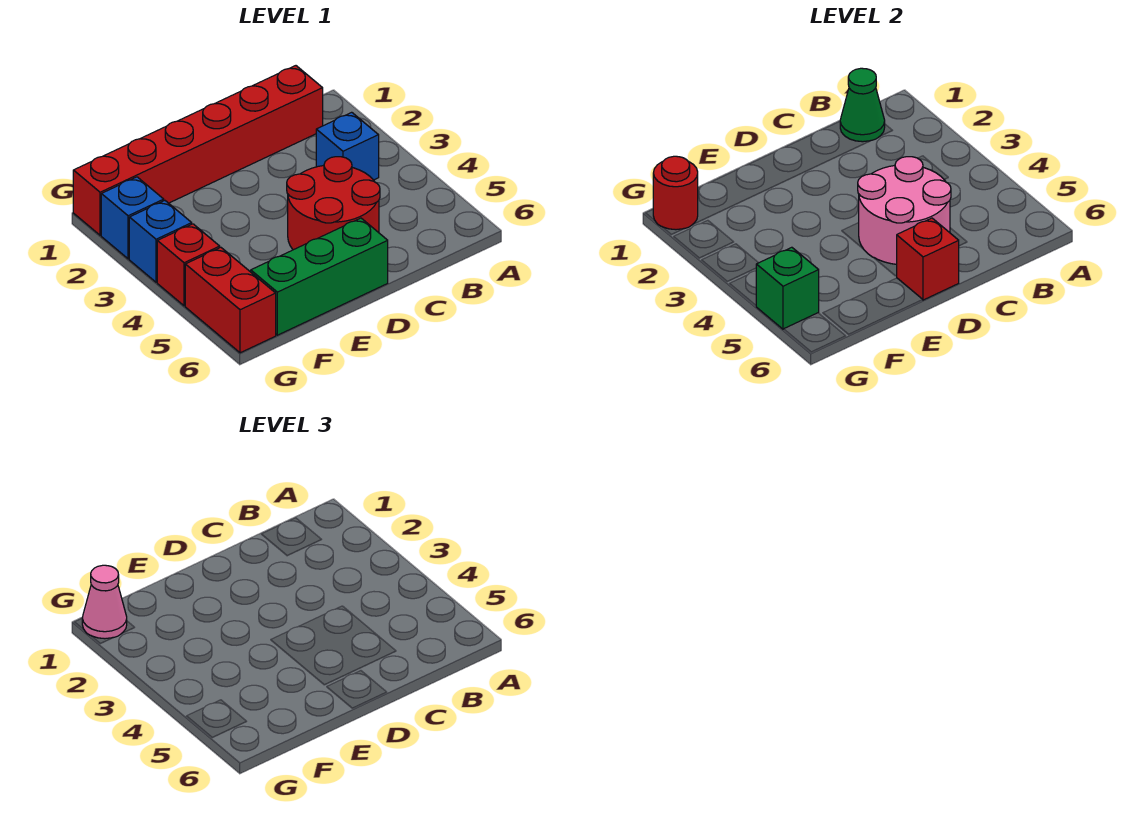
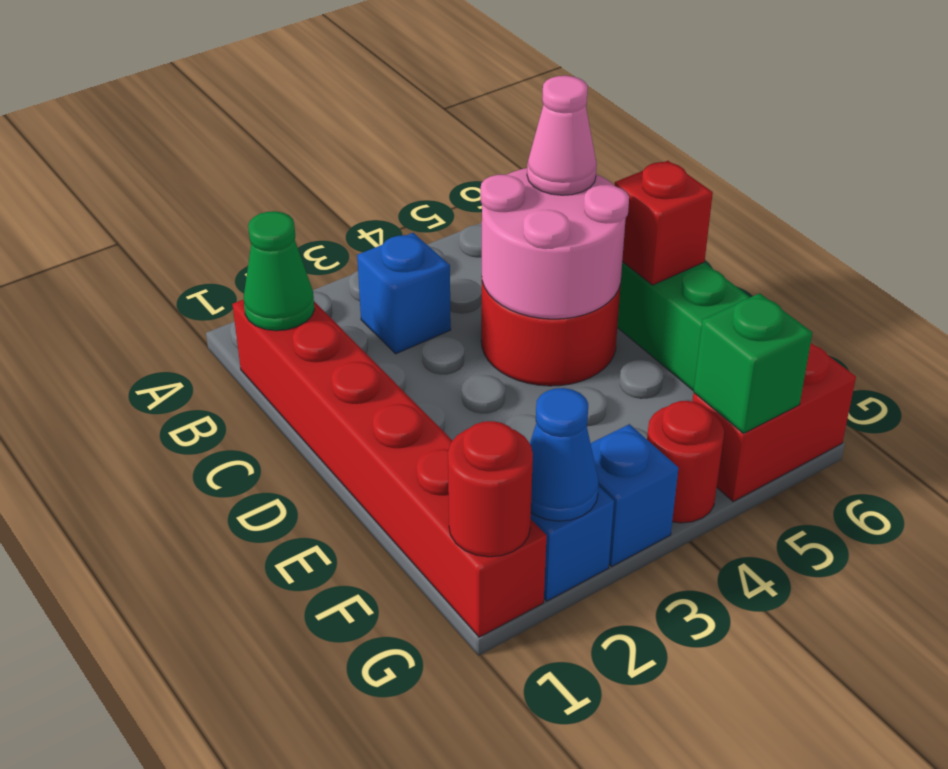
pink 1x1 cone [82,565,127,639] -> pink 1x1 cone moved to [527,76,597,195]
none -> blue 1x1 cone [530,388,599,521]
red 1x1 brick [157,224,220,306] -> red 1x1 round brick [647,401,724,523]

